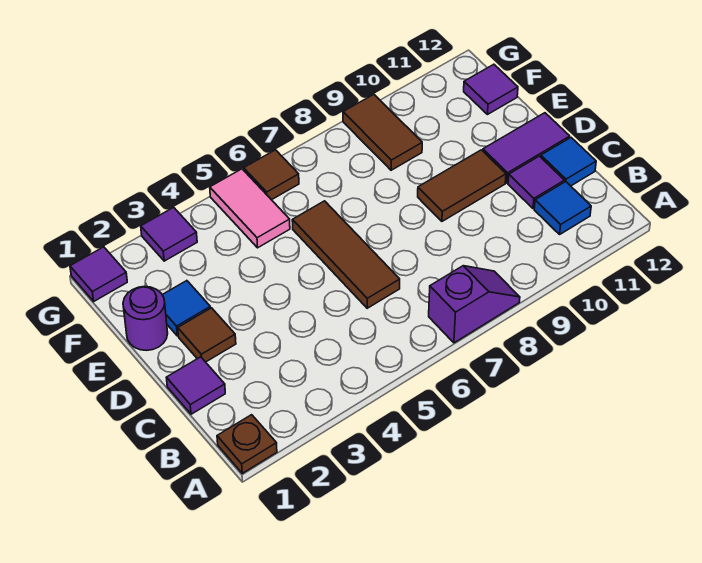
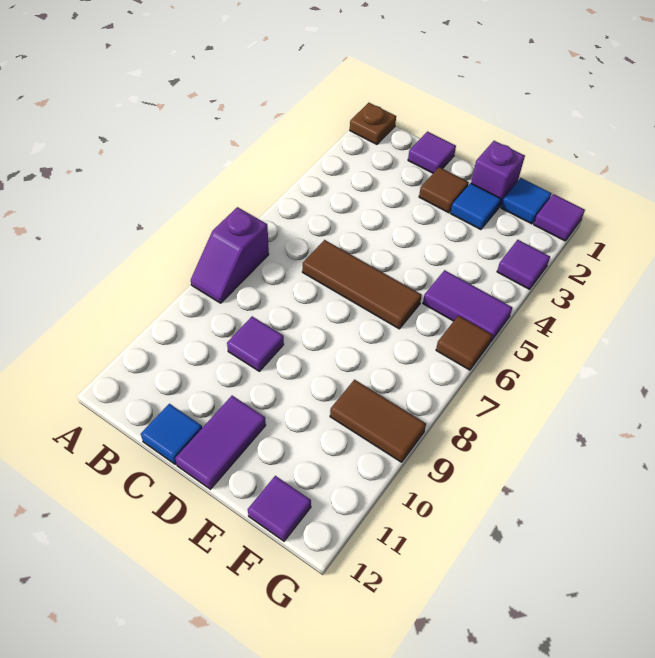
blue 1x1 tile [534,182,591,234] -> blue 1x1 tile moved to [501,178,551,224]
purple 1x1 tile [508,156,564,209] -> purple 1x1 tile moved to [227,316,284,371]
brown 1x2 tile [418,150,506,221] -> none
purple 1x1 round brick [123,286,168,350] -> purple 1x1 brick [471,141,525,207]
pink 1x2 tile [210,169,290,248] -> purple 1x2 tile [423,270,512,342]

